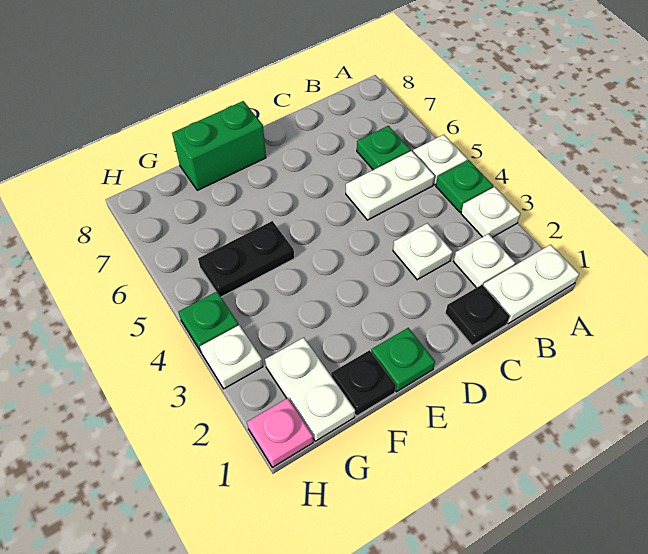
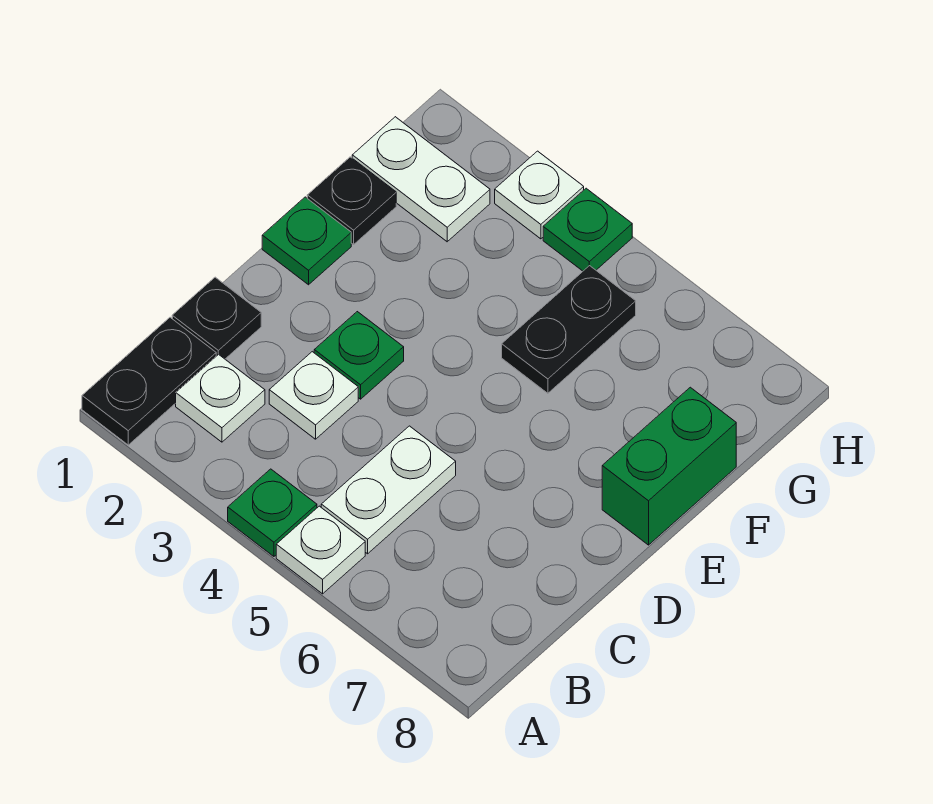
white 1x2 plate [483,245,579,324] -> black 1x2 plate [82,317,216,445]
white 1x1 plate [461,187,520,237] -> none
green 1x1 plate [357,126,410,170] -> green 1x1 plate moved to [314,312,404,399]
pink 1x1 plate [247,398,313,467] -> none

